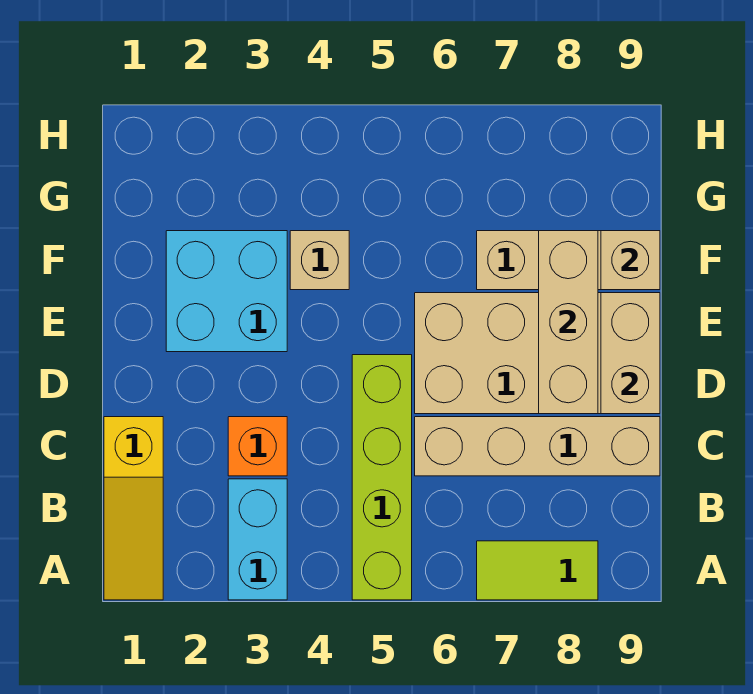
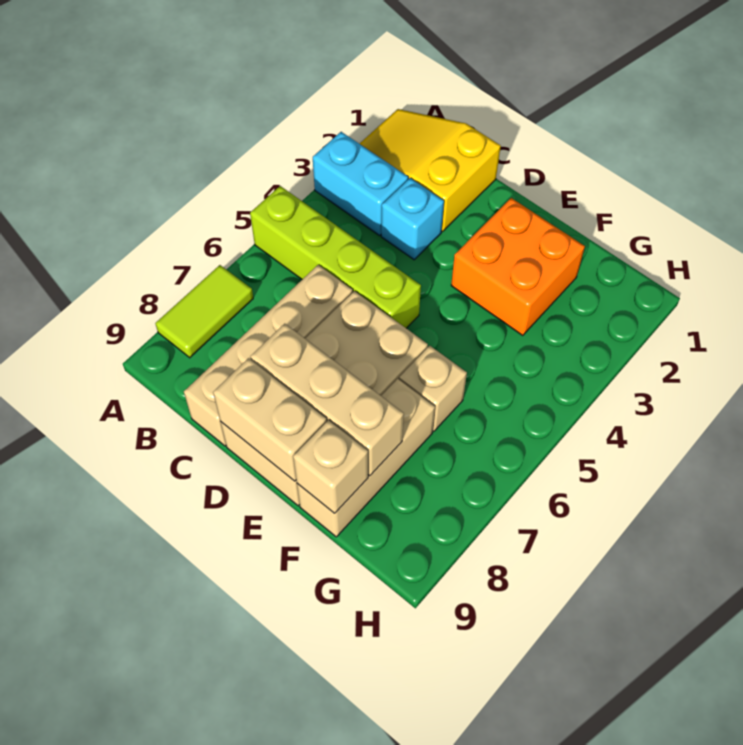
yellow 1x3 slope [104,417,163,600] -> yellow 2x3 slope [360,109,501,232]
orange 1x1 brick [228,417,287,476] -> cyan 1x1 brick [381,178,444,260]
cyan 2x2 brick [166,231,287,352] -> orange 2x2 brick [451,198,585,336]
tan 1x1 brick [290,231,349,290] -> tan 1x1 brick moved to [399,346,467,432]

